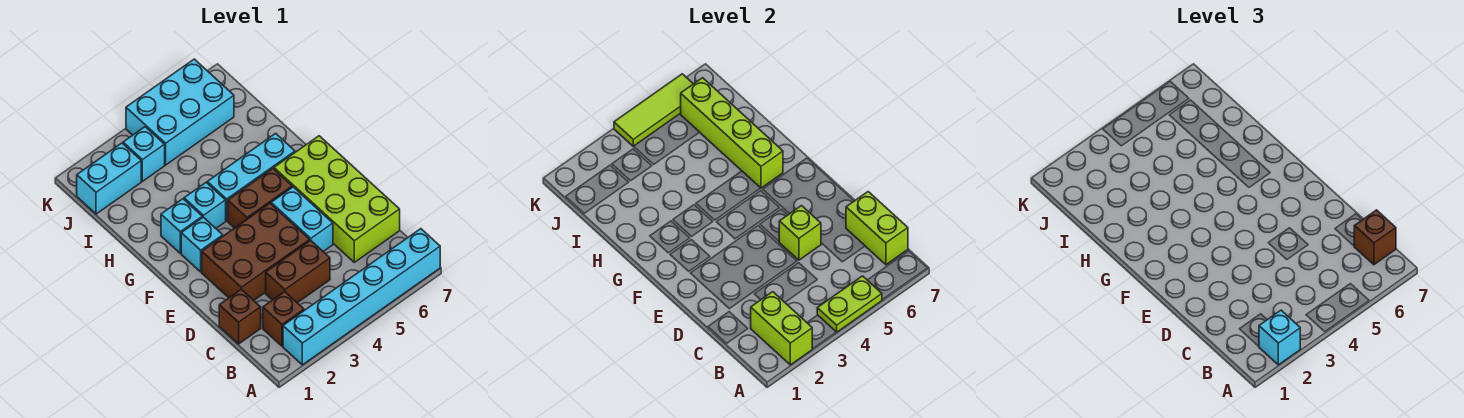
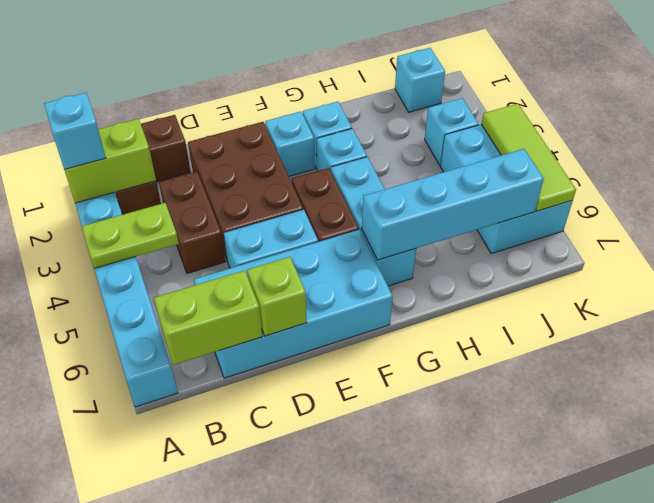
lime 1x2 plate [817,276,882,332] -> lime 1x2 plate turned to [82,203,179,268]
brown 1x1 brick [1354,210,1396,265] -> none
lime 2x4 brick [274,136,400,262] -> cyan 2x4 brick [194,230,393,378]
lime 1x1 brick [779,206,821,260] -> lime 1x1 brick moved to [247,257,307,336]
lime 1x4 brick [681,78,783,188] -> cyan 1x4 brick [362,149,544,260]
cyan 1x2 brick [77,143,141,214] -> cyan 1x1 brick [395,48,445,112]

